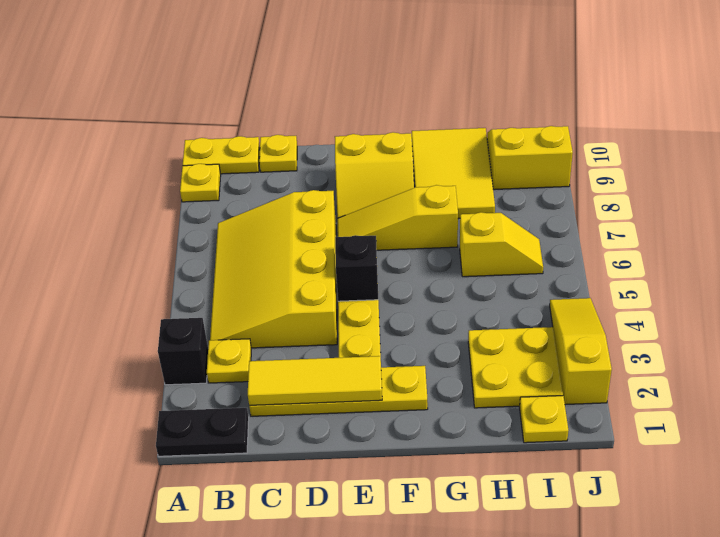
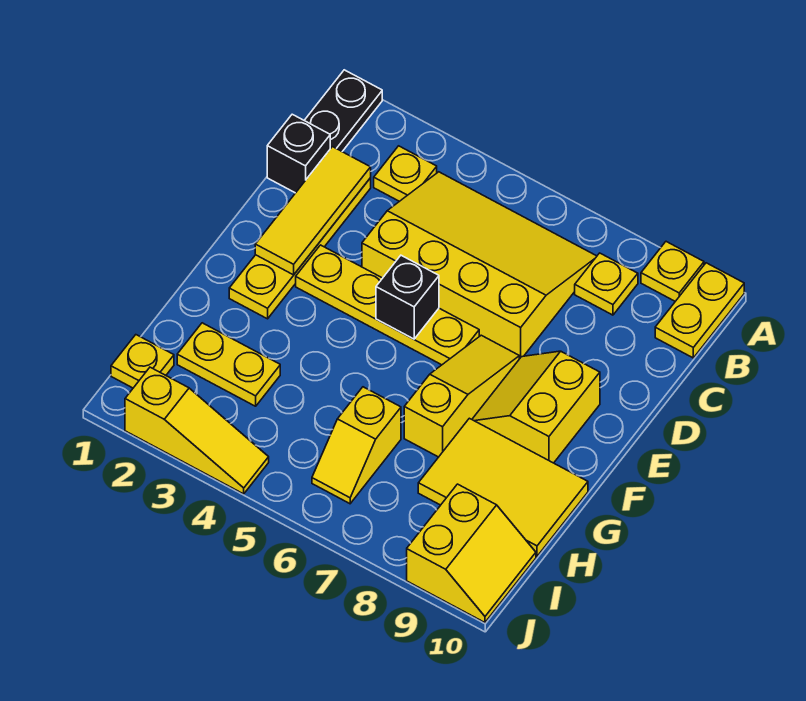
black 1x1 brick [158,318,208,385] -> black 1x1 brick moved to [267,114,330,193]
yellow 1x1 plate [259,135,297,172] -> yellow 1x1 plate moved to [575,253,638,315]
yellow 2x2 plate [468,327,563,408] -> yellow 1x2 plate [177,323,280,406]

